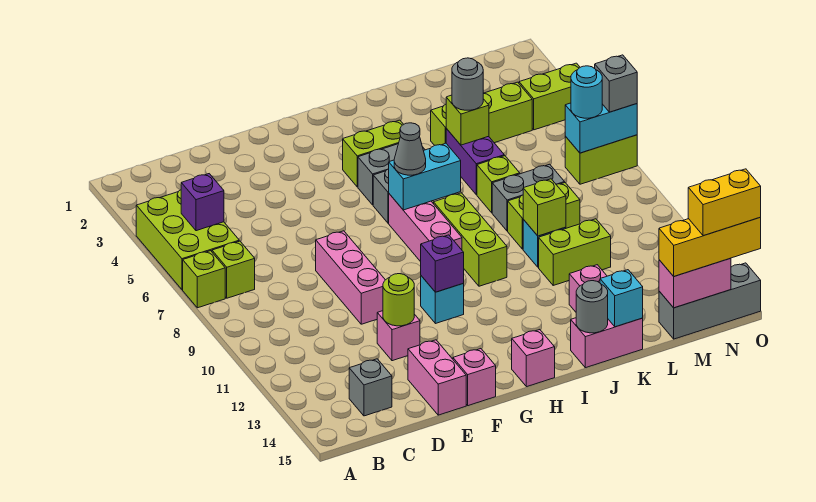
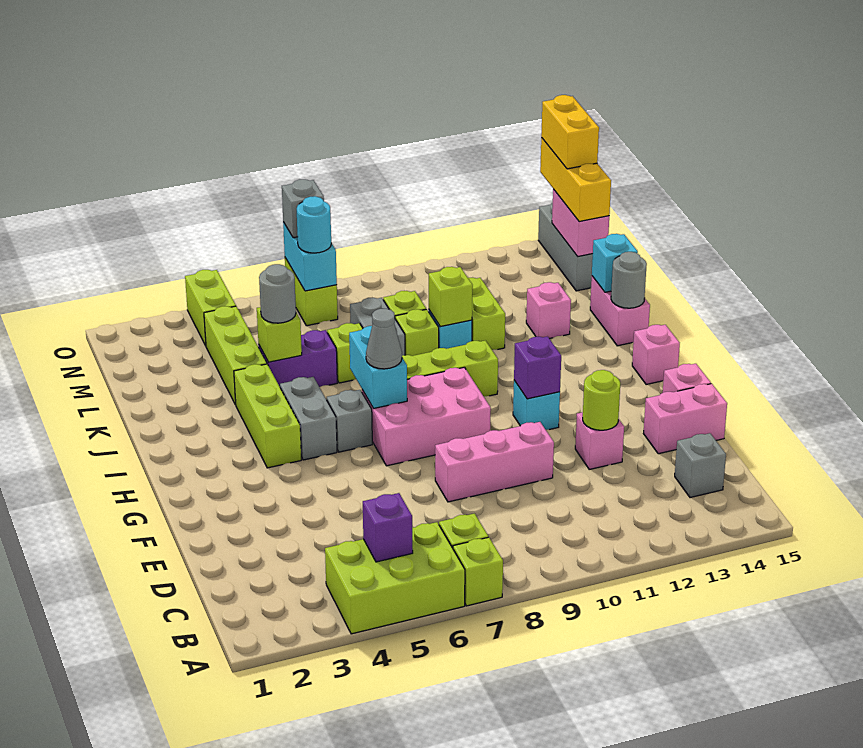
lime 1x2 brick [343,120,404,187] -> lime 1x3 brick [234,364,301,468]
pink 1x3 brick [389,194,462,262] -> pink 2x3 brick [362,367,491,466]

